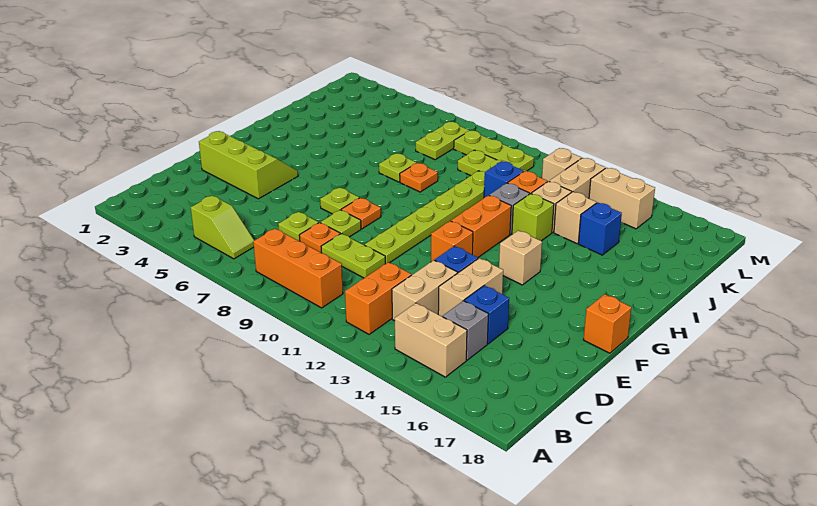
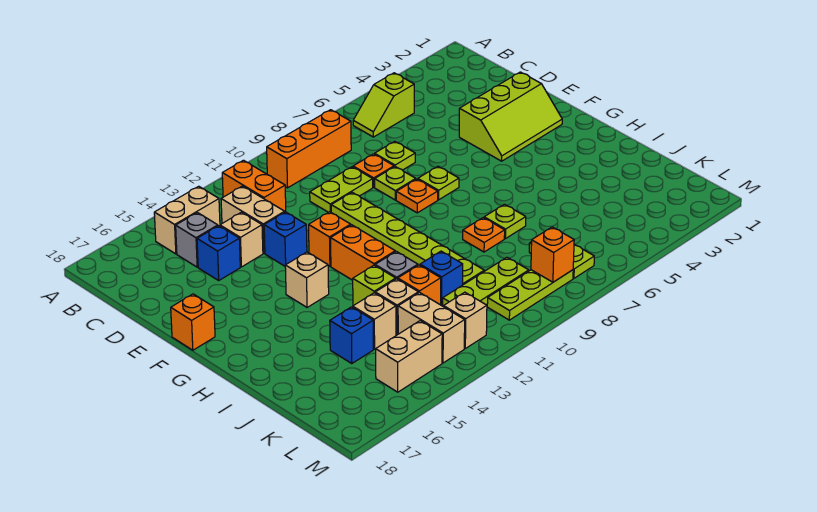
tan 1x2 brick [438,258,503,317] -> tan 1x1 brick [220,212,263,267]
none -> orange 1x1 brick [531,227,574,282]

